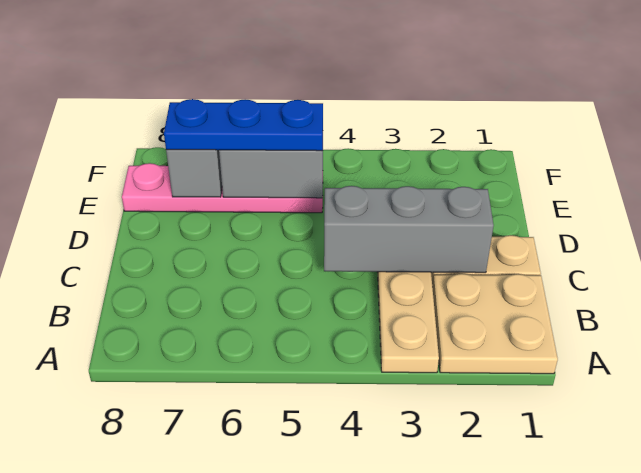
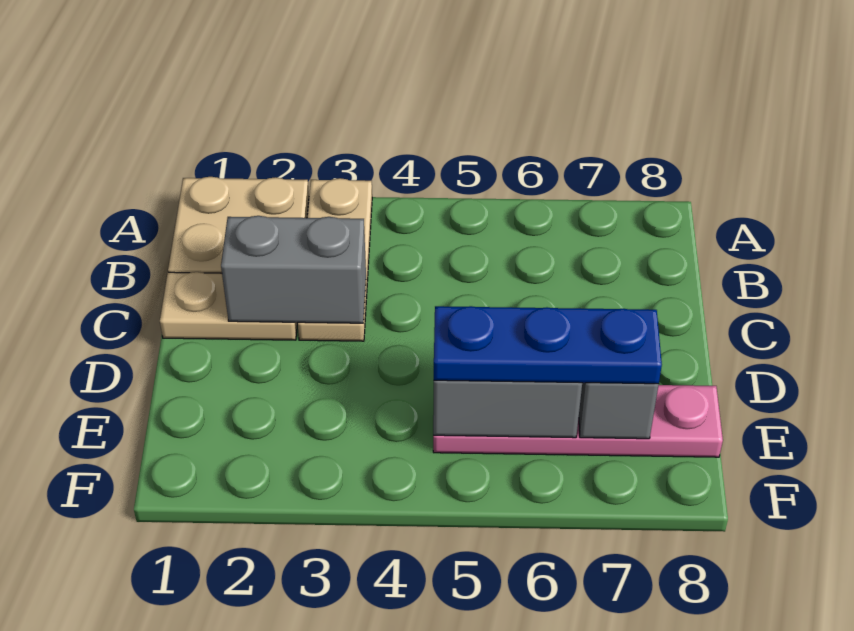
grey 1x3 brick [324,186,494,273] -> grey 1x2 brick [221,216,366,323]

